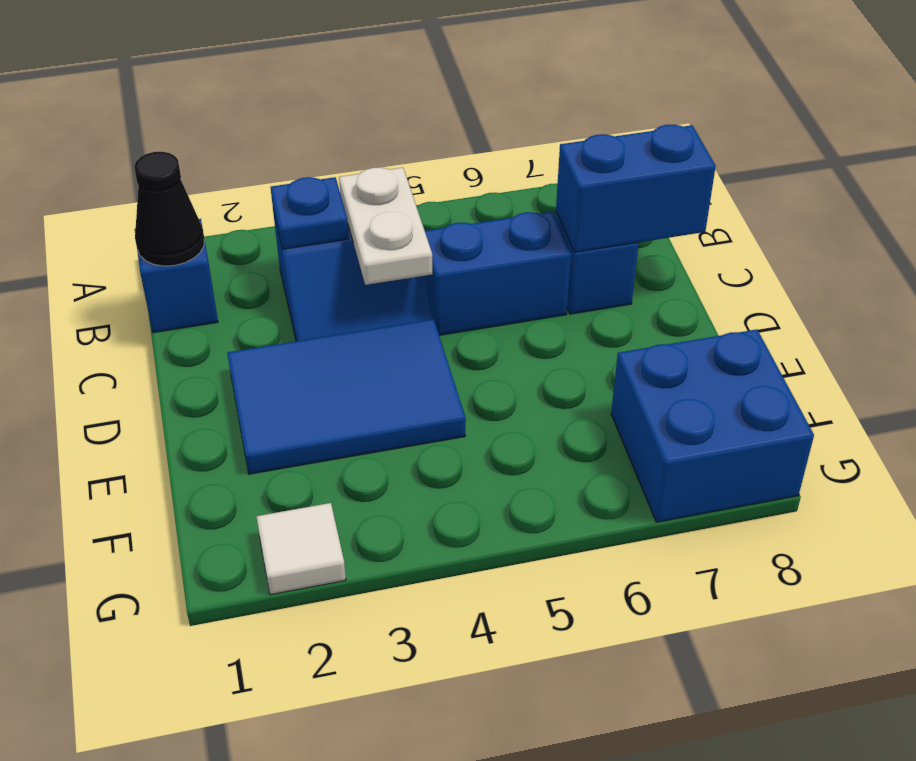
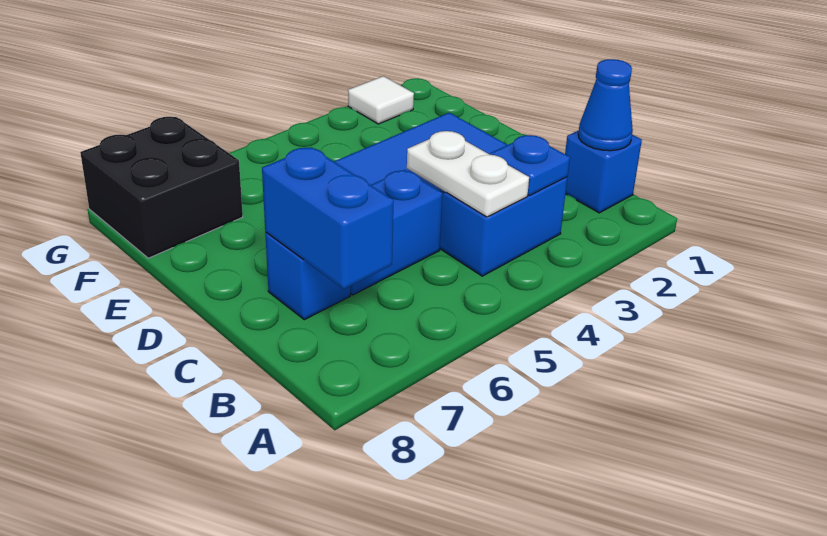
black 1x1 cone [134,152,204,266] -> blue 1x1 cone [578,59,633,151]
blue 1x2 brick [556,125,716,252] -> blue 1x2 brick turned to [262,147,393,289]
blue 2x2 brick [611,329,814,522] -> black 2x2 brick [80,117,243,258]

